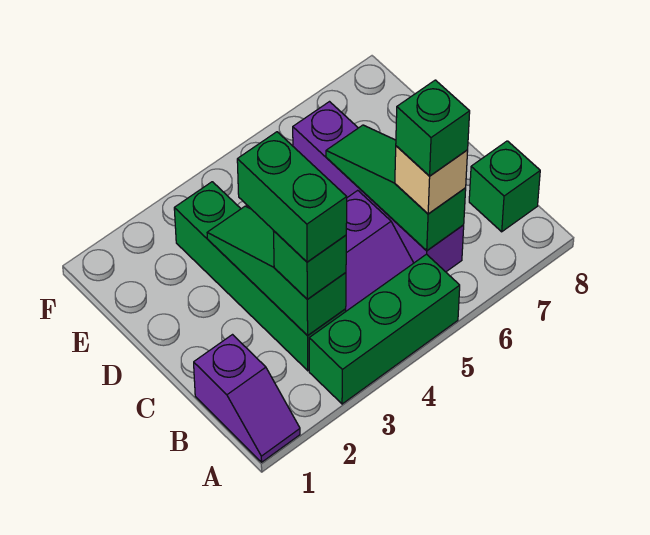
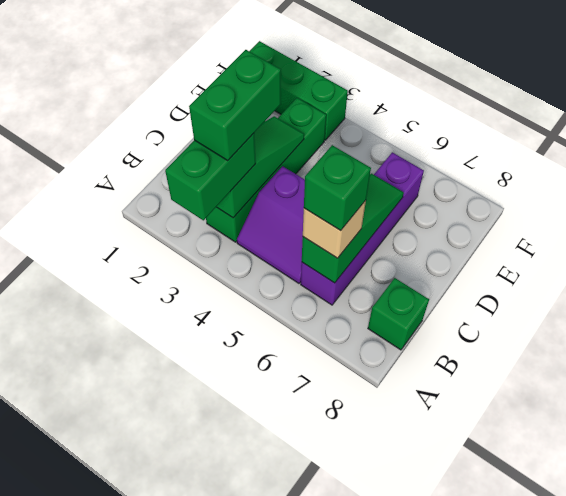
purple 1x2 slope [194,335,300,462] -> none
green 1x3 brick [309,254,460,404] -> green 1x3 brick moved to [249,41,348,140]
green 1x1 brick [274,231,346,299] -> green 1x2 brick [165,133,256,220]

